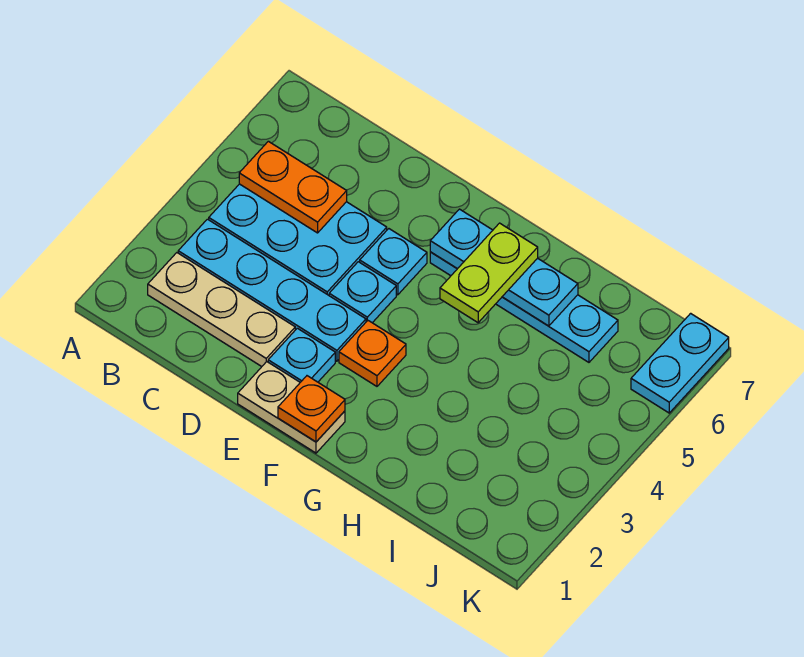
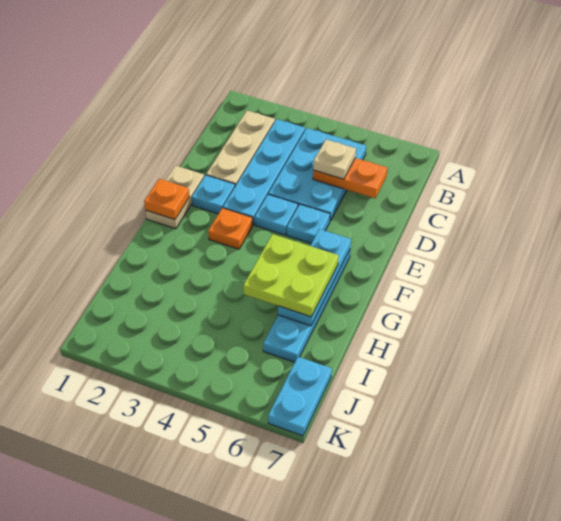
orange 1x2 plate [239,141,347,233] -> orange 1x2 plate turned to [313,158,387,198]
none -> tan 1x1 plate [313,140,356,179]
lime 1x2 plate [440,223,538,323] -> lime 2x2 plate [243,234,339,317]
cyan 1x2 plate [631,313,729,413] -> cyan 1x2 plate turned to [268,357,332,436]

